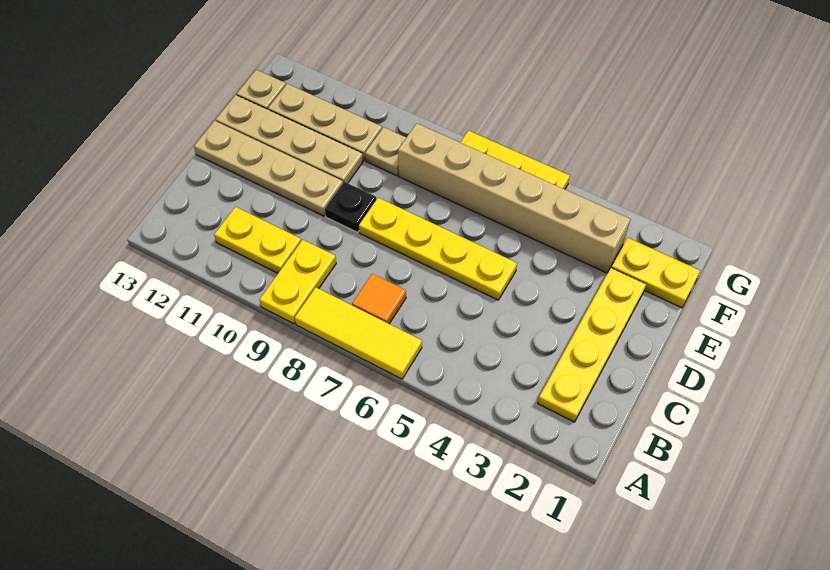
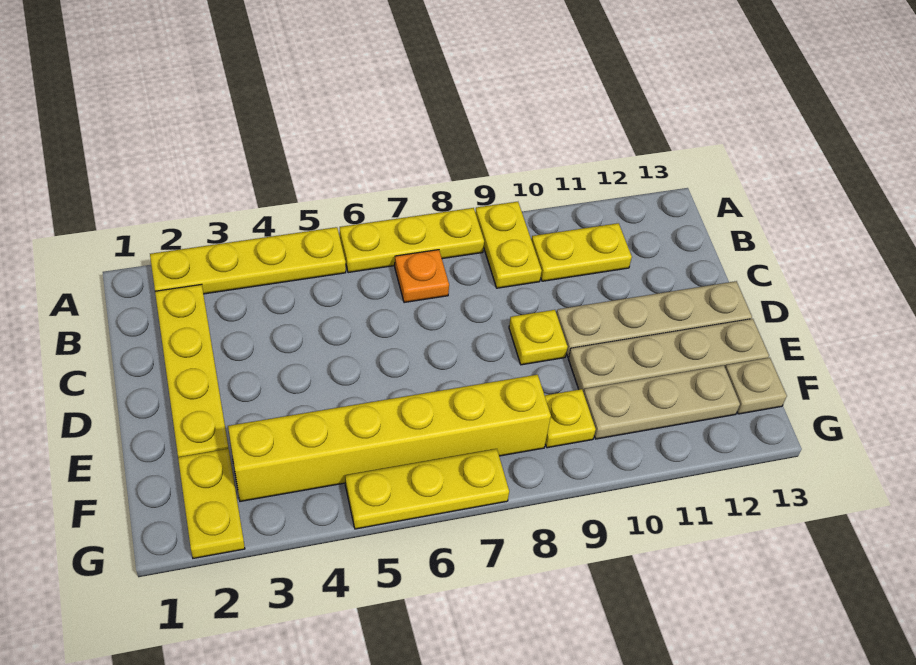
yellow 1x3 tile [295,287,422,379] -> yellow 1x3 plate [340,208,484,273]
orange 1x1 tile [352,274,406,324] -> orange 1x1 plate [395,250,449,303]
yellow 1x4 plate [359,198,517,300] -> yellow 1x4 plate moved to [150,227,346,294]
black 1x1 plate [325,182,376,232] -> yellow 1x1 plate [509,310,568,365]
yellow 1x2 plate [611,238,700,308] -> yellow 1x2 plate turned to [178,449,245,558]
tan 1x6 brick [398,123,631,273] -> yellow 1x6 brick [228,375,551,502]
tan 1x1 plate [365,127,406,176] -> yellow 1x1 plate [545,389,596,448]

